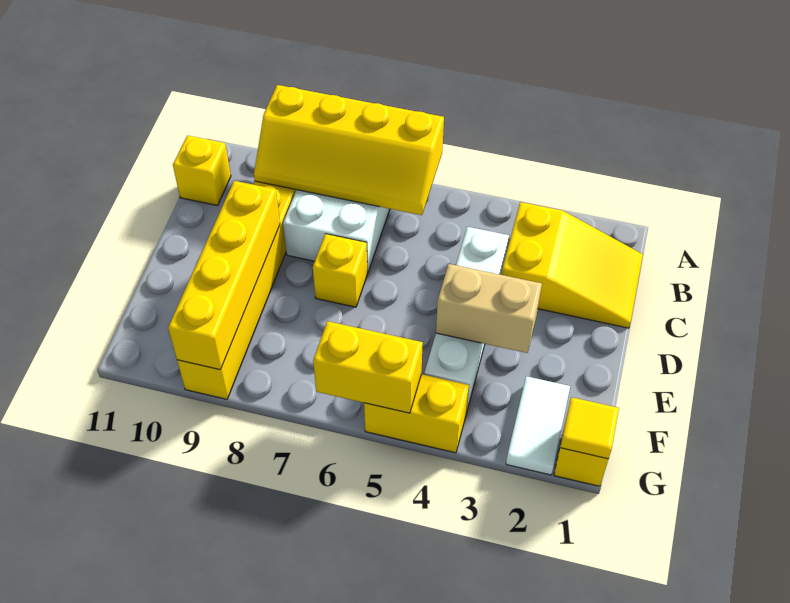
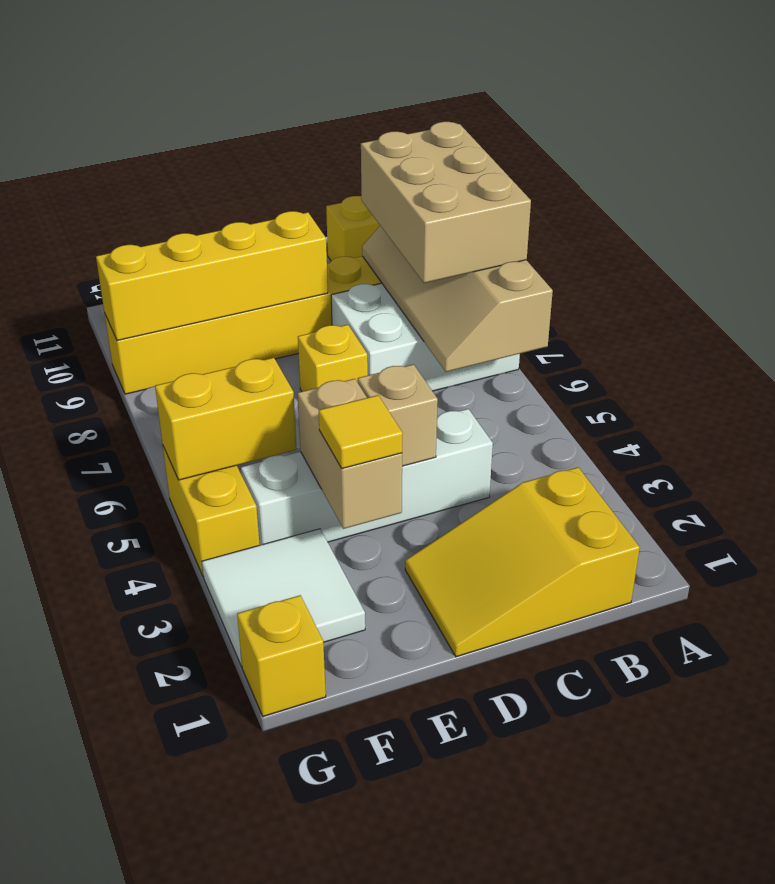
yellow 2x4 slope [254,85,444,215] -> tan 2x4 slope [362,226,553,372]
none -> tan 2x3 brick [361,122,531,283]
yellow 2x3 slope [502,202,643,328] -> yellow 2x3 slope turned to [405,467,640,657]
none -> tan 1x1 brick [358,364,438,466]
white 1x2 tile [506,376,570,475] -> white 2x2 tile [202,529,365,667]
yellow 1x1 tile [561,397,619,459] -> yellow 1x1 tile moved to [319,395,403,469]
yellow 1x2 brick [313,321,423,413] -> yellow 1x2 brick turned to [155,358,297,480]

